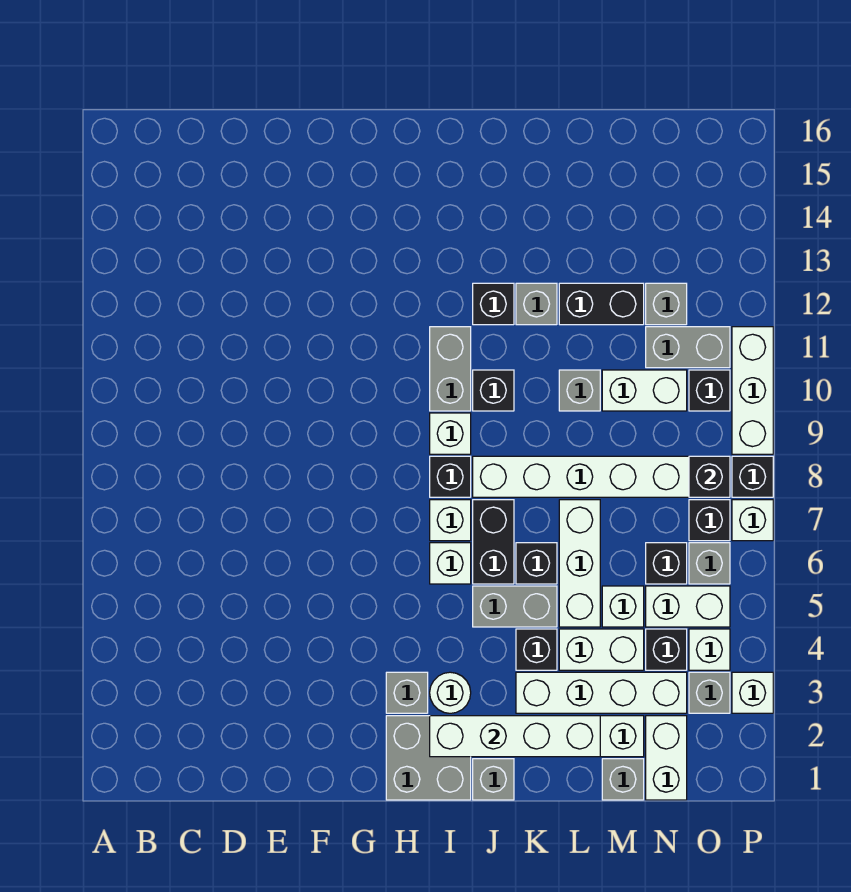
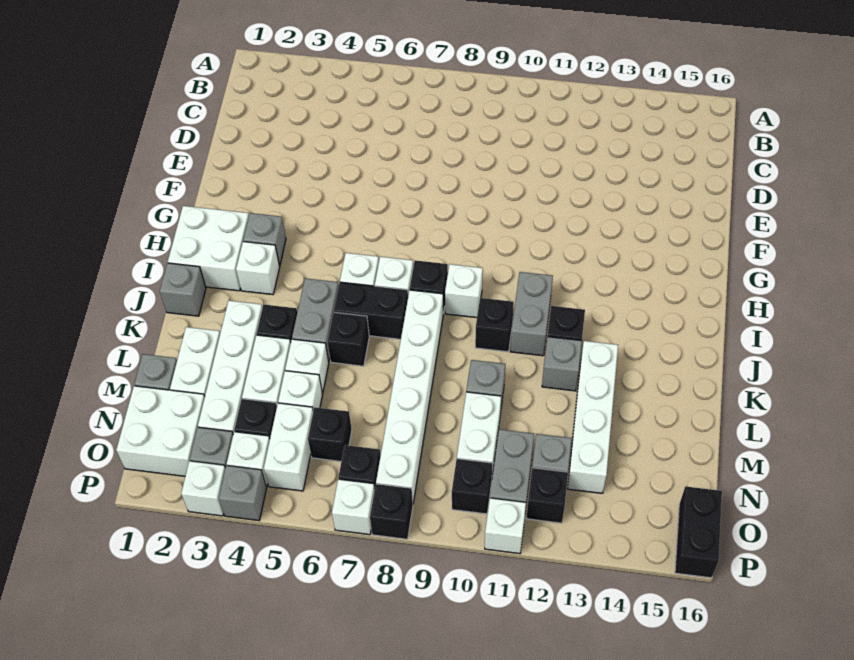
grey 2x2 brick [386,716,471,800] -> white 2x2 brick [168,206,249,291]
white 1x4 brick [430,716,600,757] -> white 1x4 brick moved to [567,341,618,493]
white 1x1 round brick [430,672,471,713] -> white 1x1 brick [236,242,280,295]
grey 1x2 brick [430,327,471,411] -> grey 1x2 brick turned to [510,272,553,356]
white 1x3 brick [559,500,600,627] -> white 1x1 brick [285,339,329,393]
black 1x2 brick [559,283,644,325] -> black 1x2 brick moved to [675,486,722,578]
white 1x2 brick [646,716,687,800] -> white 2x2 brick [116,386,205,476]
grey 1x1 brick [689,543,730,584] -> grey 1x1 brick moved to [219,466,267,521]
black 1x1 brick [689,456,730,497] -> black 1x1 brick moved to [526,468,568,523]
white 1x3 brick [732,327,773,454] -> white 1x1 brick [485,498,526,554]

